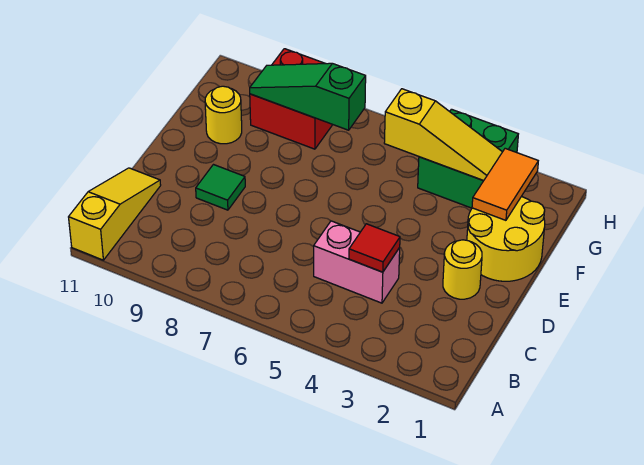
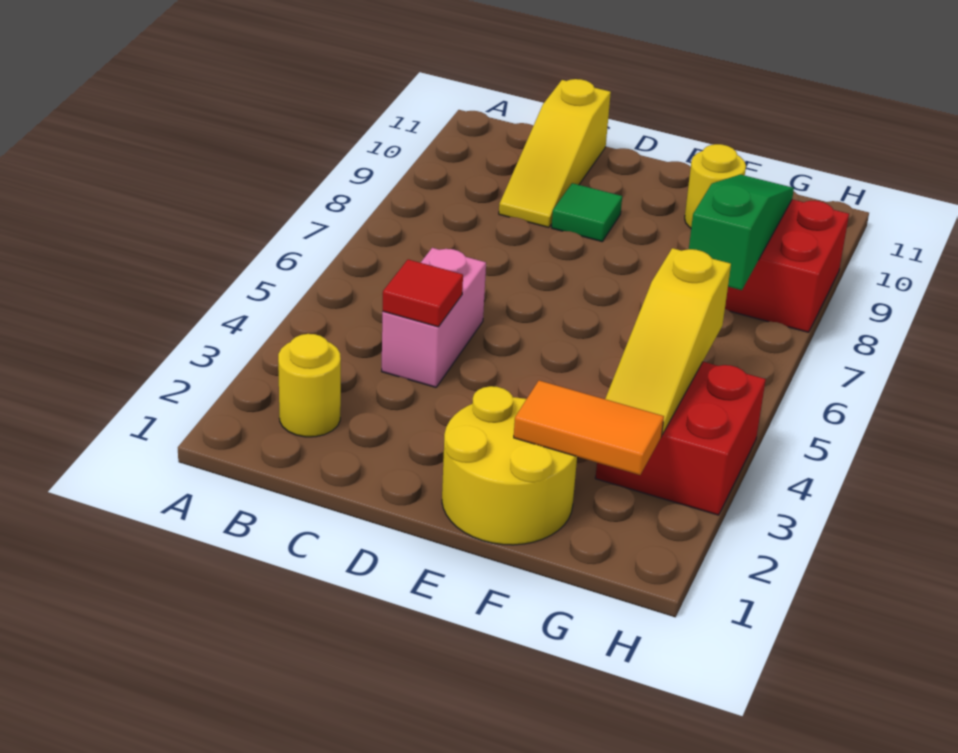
yellow 1x3 slope [69,168,161,260] -> yellow 1x3 slope turned to [499,79,611,228]
yellow 1x1 round brick [443,240,482,299] -> yellow 1x1 round brick moved to [278,334,341,437]
green 2x2 brick [418,109,518,208] -> red 2x2 brick [595,362,766,515]

